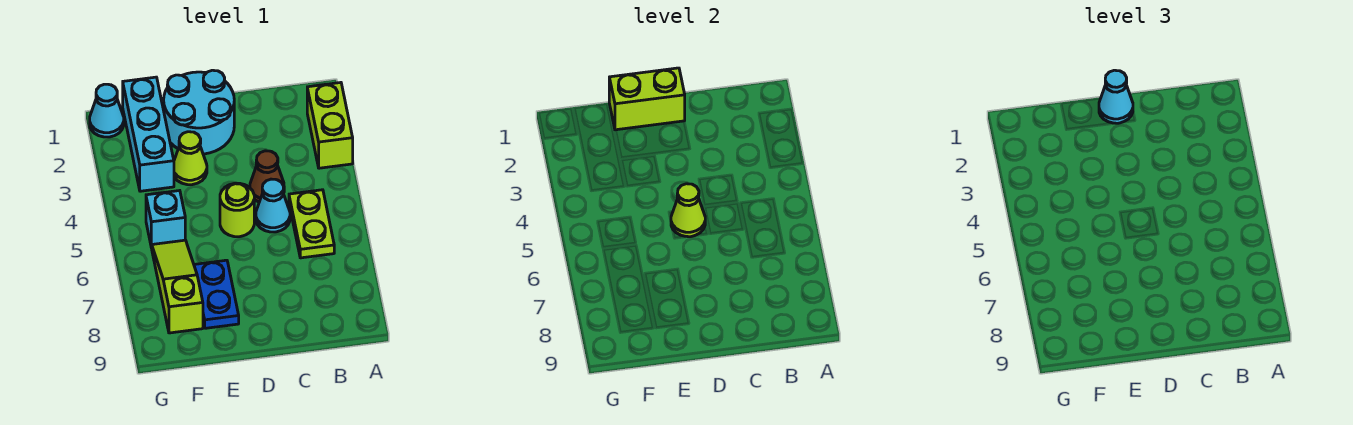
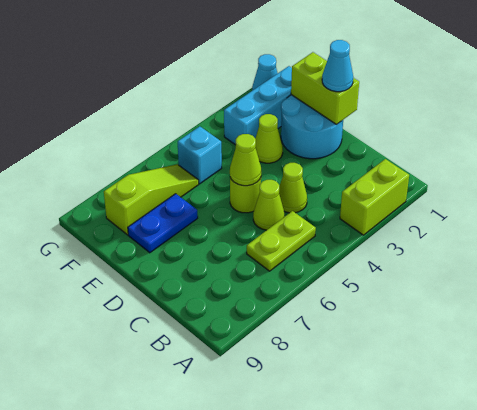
brown 1x1 cone [250,151,284,202] -> lime 1x1 cone [279,163,307,213]
cyan 1x1 cone [256,179,290,232] -> lime 1x1 cone [253,180,284,230]

